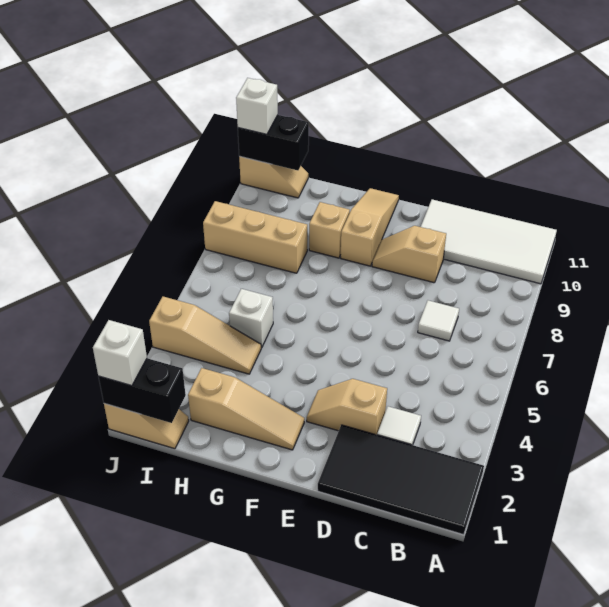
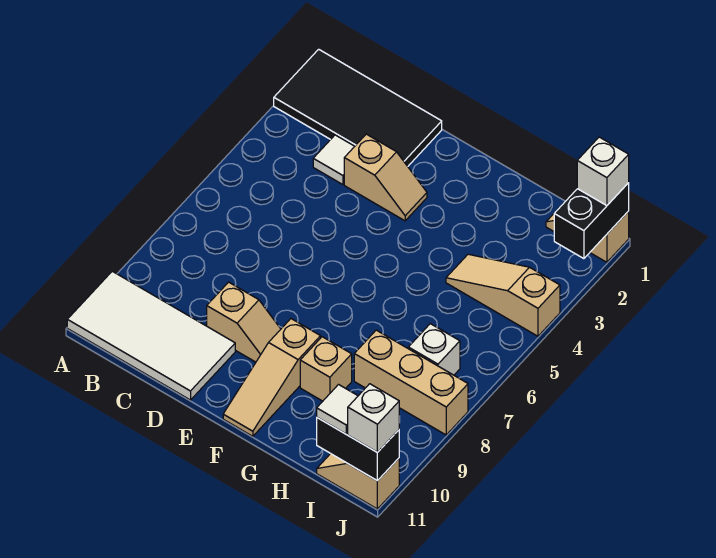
white 1x1 tile [418,300,459,341] -> white 1x1 tile moved to [317,385,358,434]
tan 1x3 slope [188,368,304,450] -> none
white 1x1 brick [229,289,273,348] -> white 1x1 brick moved to [408,324,460,375]
black 1x2 brick [98,358,186,423] -> black 1x2 brick turned to [554,183,629,259]

